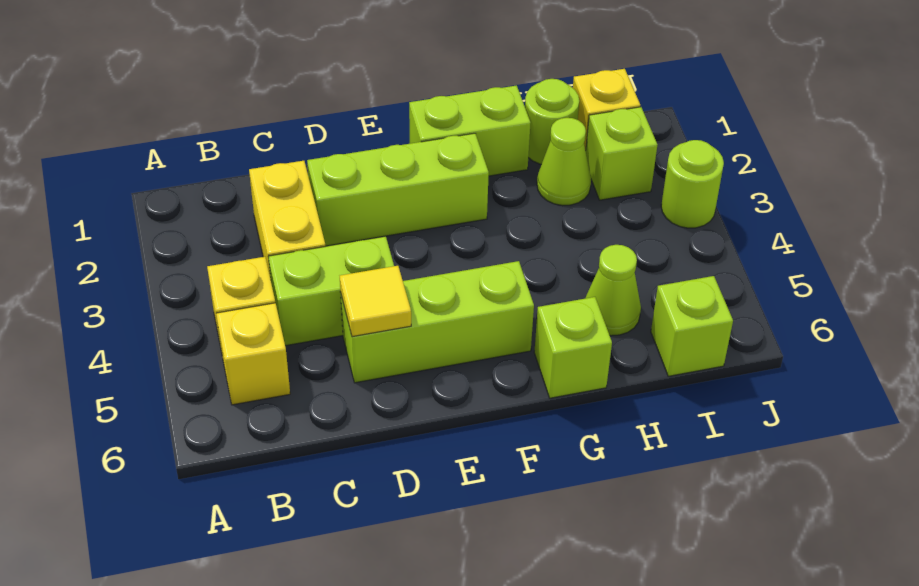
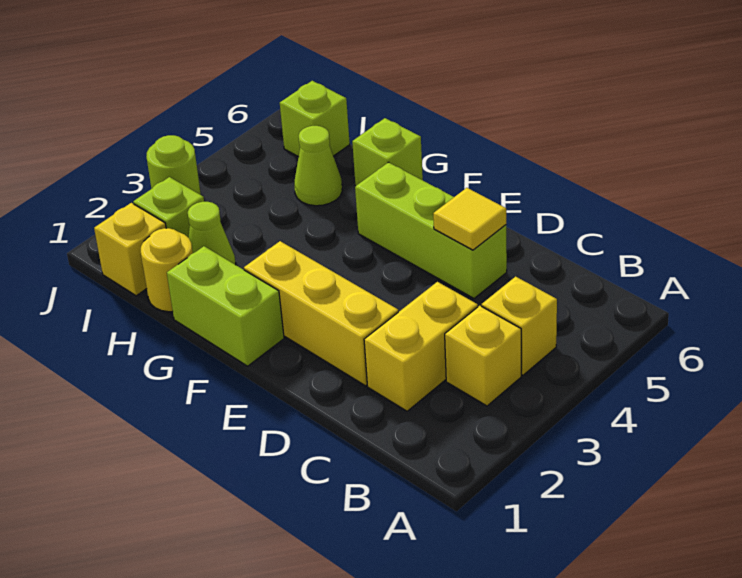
yellow 1x1 brick [216,303,290,405] -> yellow 1x1 brick moved to [445,306,521,406]
lime 1x2 brick [268,236,394,346] -> none
lime 1x3 brick [307,133,489,246] -> yellow 1x3 brick [244,241,398,386]
lime 1x1 round brick [525,79,579,164] -> yellow 1x1 round brick [141,228,193,312]

